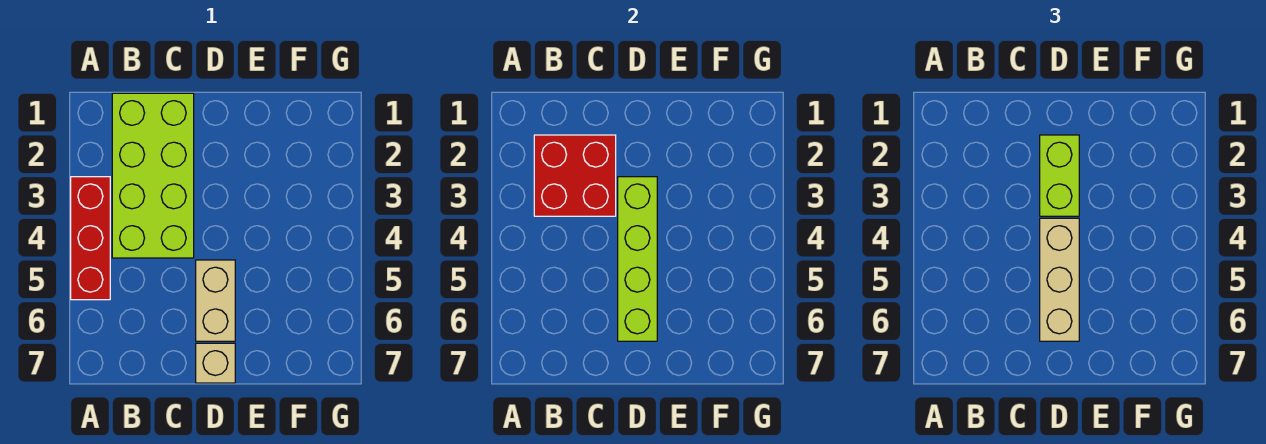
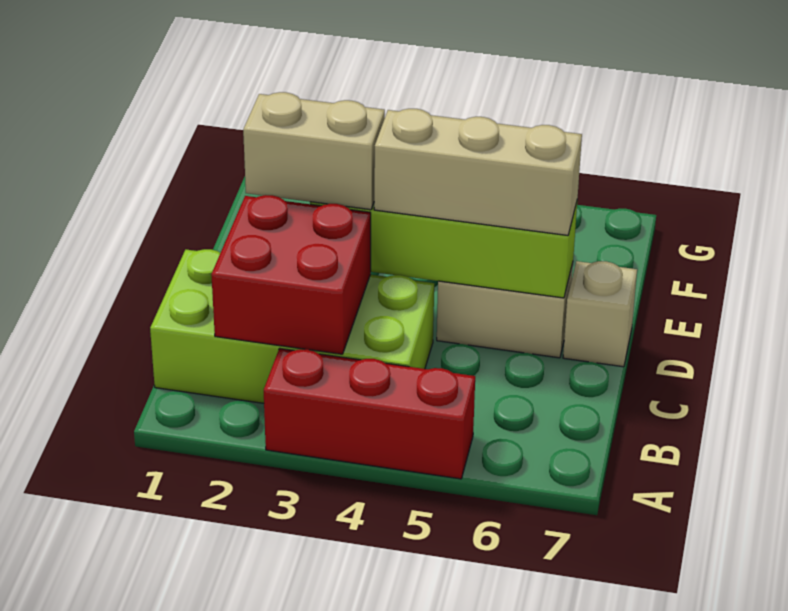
lime 1x2 brick [1040,135,1079,216] -> tan 1x2 brick [243,92,385,210]

